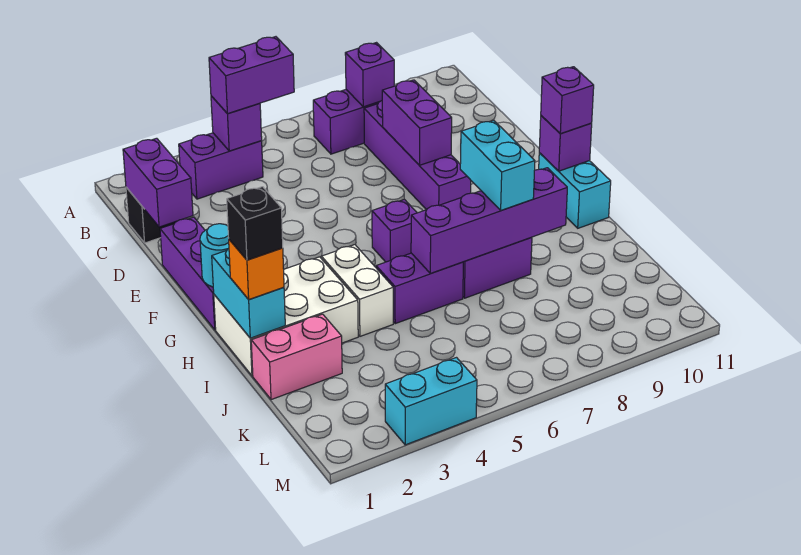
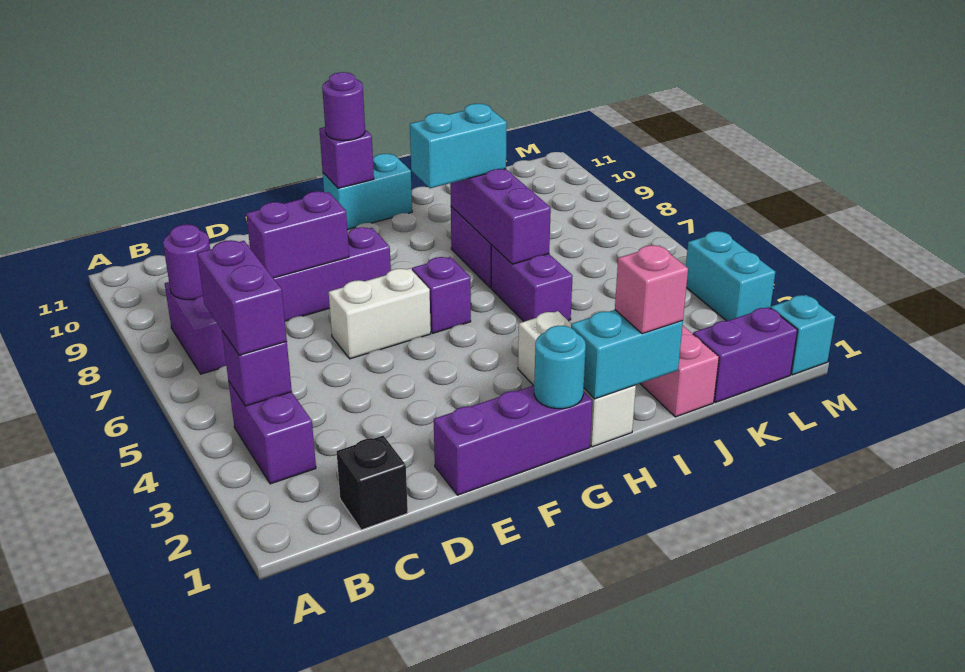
purple 1x1 brick [345,43,394,107] -> purple 1x1 round brick [163,224,210,300]
purple 1x2 brick [123,138,193,227] -> purple 1x2 brick moved to [693,307,798,403]
purple 1x1 brick [541,67,594,134] -> purple 1x1 round brick [322,72,365,141]
white 2x3 brick [214,257,358,376] -> white 1x3 brick [518,311,636,447]
white 1x2 brick [321,245,393,336] -> white 1x2 brick moved to [329,268,431,359]
orange 1x1 brick [229,240,284,300] -> pink 1x1 brick [615,245,688,334]
black 1x1 brick [227,187,283,260] -> none
purple 1x4 brick [411,168,567,273] -> purple 1x3 brick [450,169,551,264]
none -> cyan 1x1 brick [771,295,835,375]

